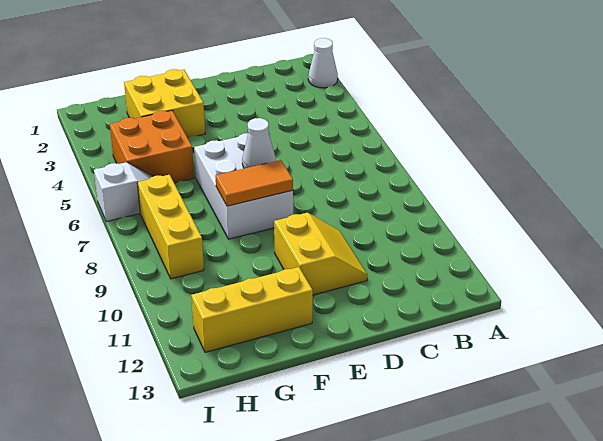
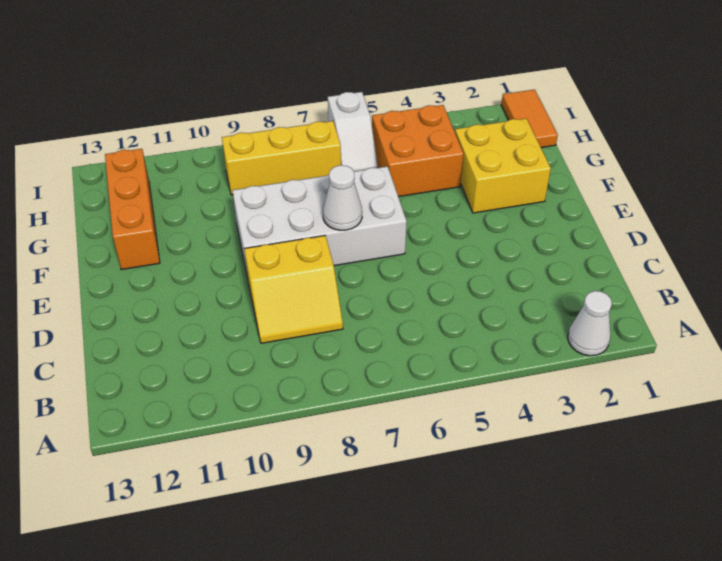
yellow 2x2 slope [274,213,368,295] -> yellow 2x2 slope moved to [244,236,343,343]
white 2x3 brick [194,133,293,239] -> white 2x4 brick [233,166,407,277]
orange 1x2 tile [215,160,293,206] -> orange 1x2 tile moved to [501,90,558,148]
yellow 1x3 brick [191,267,313,352] -> orange 1x3 brick [105,149,160,270]

